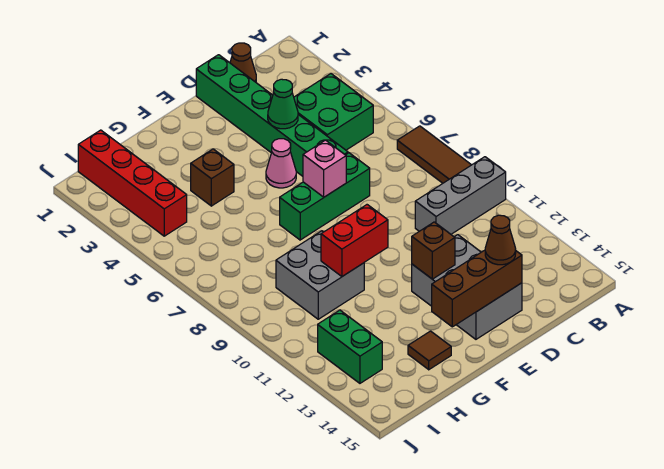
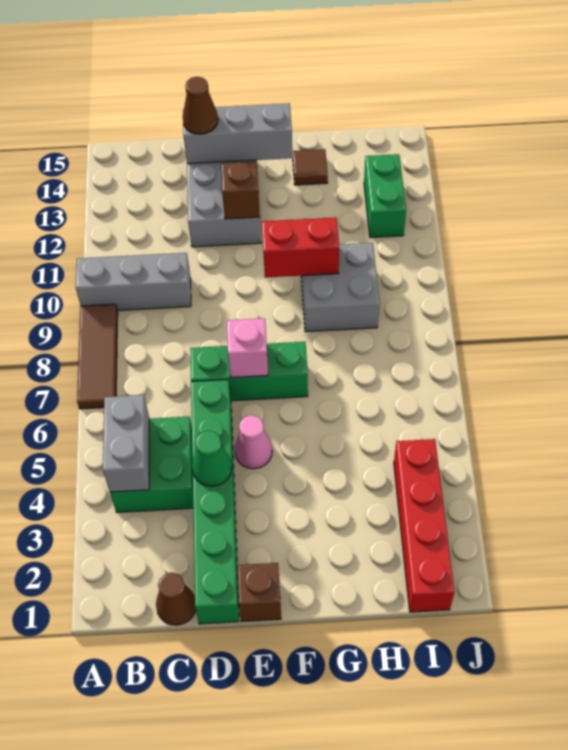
none -> grey 1x2 brick [103,395,149,492]
brown 1x3 brick [432,250,522,327] -> grey 1x3 brick [183,103,292,164]
brown 1x1 brick [191,149,234,206] -> brown 1x1 brick moved to [237,563,281,622]

